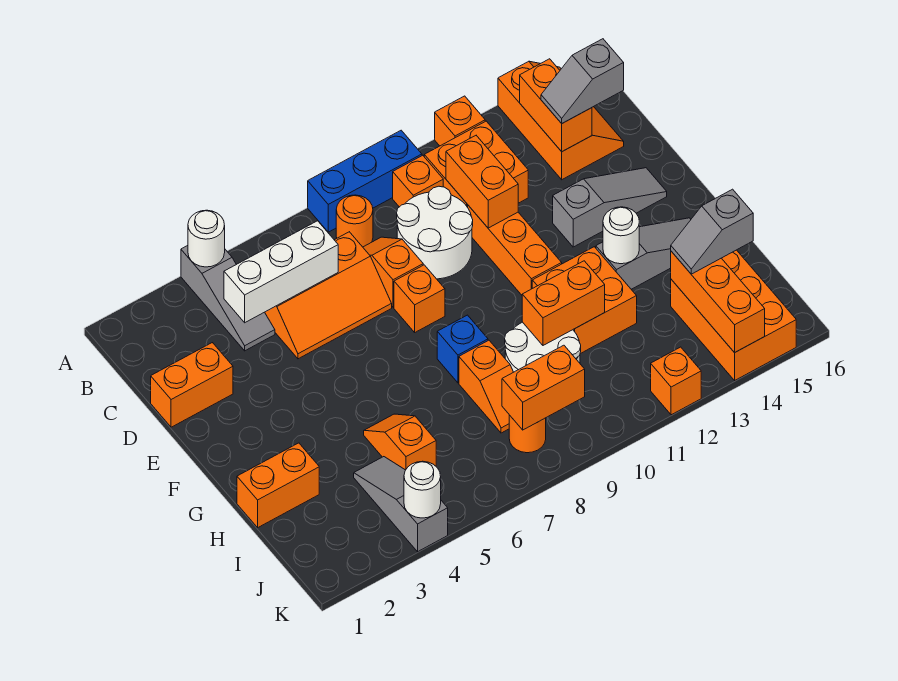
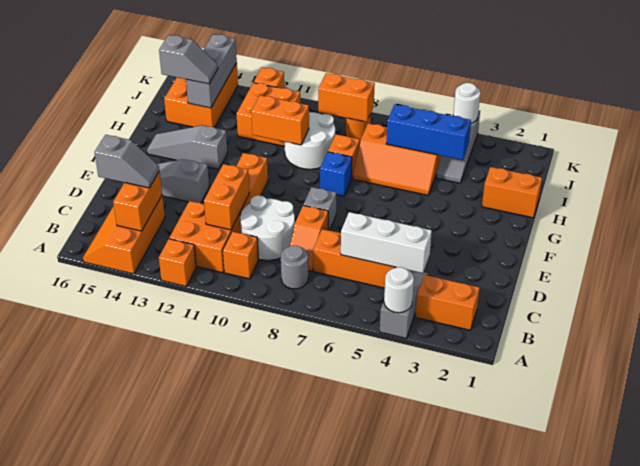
blue 1x3 brick [308,130,422,232] -> blue 1x3 brick moved to [386,105,471,160]
orange 1x1 round brick [336,195,373,247] -> grey 1x1 round brick [281,246,308,289]
orange 1x2 brick [151,343,233,427] -> orange 1x2 brick moved to [415,275,480,330]
orange 1x1 brick [394,265,445,332] -> grey 1x1 brick [304,187,336,230]
orange 2x2 brick [532,247,637,354] -> orange 2x2 brick moved to [237,83,300,146]
white 1x1 round brick [603,207,639,264] -> none
orange 1x2 slope [364,414,436,470] -> orange 2x3 slope [353,123,441,195]
orange 1x3 brick [671,251,765,353] -> grey 1x3 brick [186,34,237,108]

